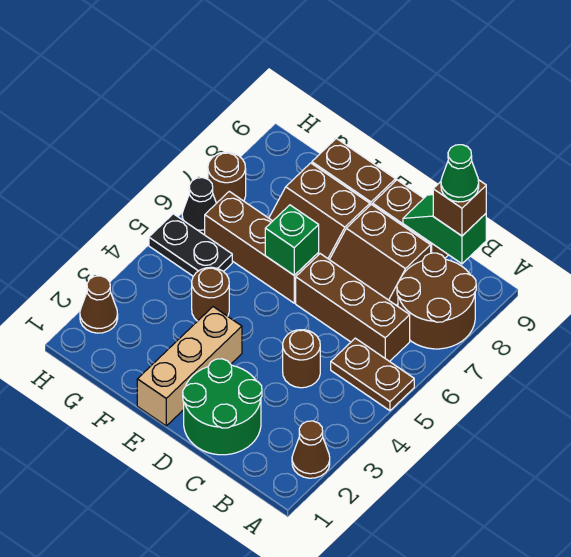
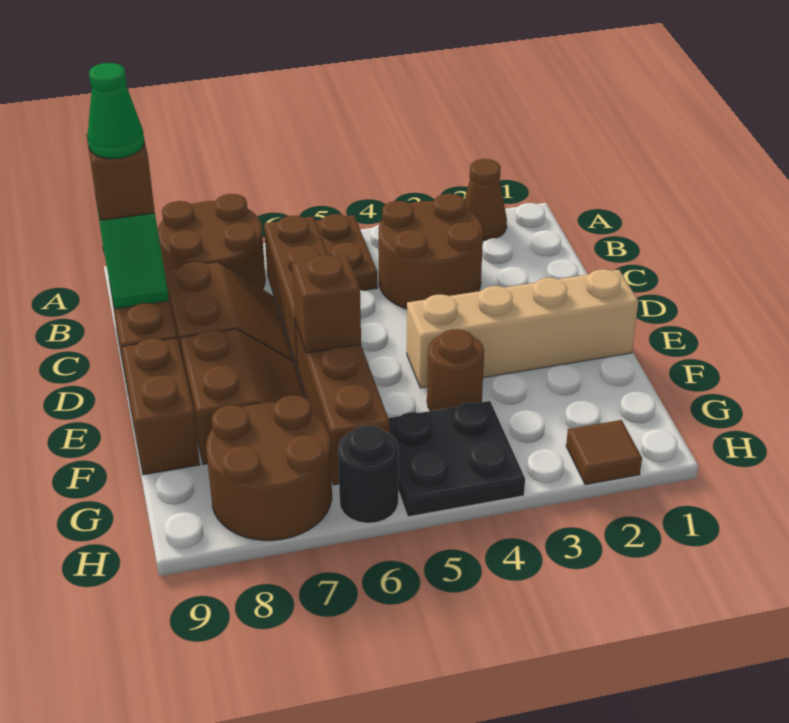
green 2x2 round brick [183,359,262,455] -> none
brown 1x1 round brick [283,330,320,388] -> brown 2x2 round brick [379,194,483,309]
tan 1x3 brick [137,307,242,426] -> tan 1x4 brick [407,269,638,388]
green 1x1 brick [265,205,319,275] -> brown 1x1 brick [292,255,361,353]
black 1x2 plate [149,214,232,276] -> black 2x2 plate [388,401,525,517]
brown 1x1 cone [80,276,118,333] -> brown 1x1 tile [566,420,642,485]
black 1x1 cone [182,178,216,235] -> black 1x1 round brick [338,426,398,523]
brown 1x1 round brick [208,152,246,203] -> brown 2x2 round brick [206,395,332,541]

